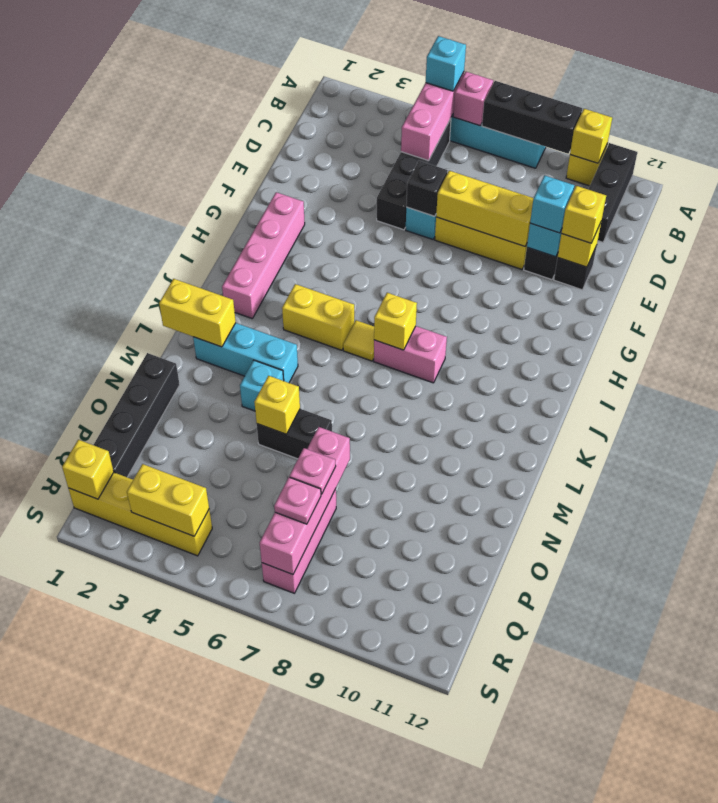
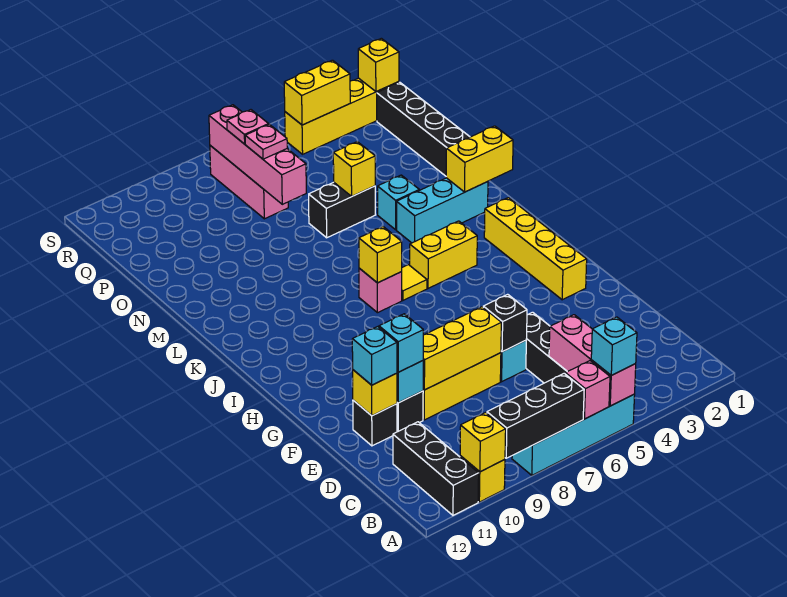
yellow 1x1 brick [561,186,606,243] -> cyan 1x1 brick [352,327,397,385]
pink 1x4 brick [222,192,305,318] -> yellow 1x4 brick [484,198,587,300]
pink 1x2 brick [374,326,447,383] -> pink 1x1 brick [359,268,402,313]

